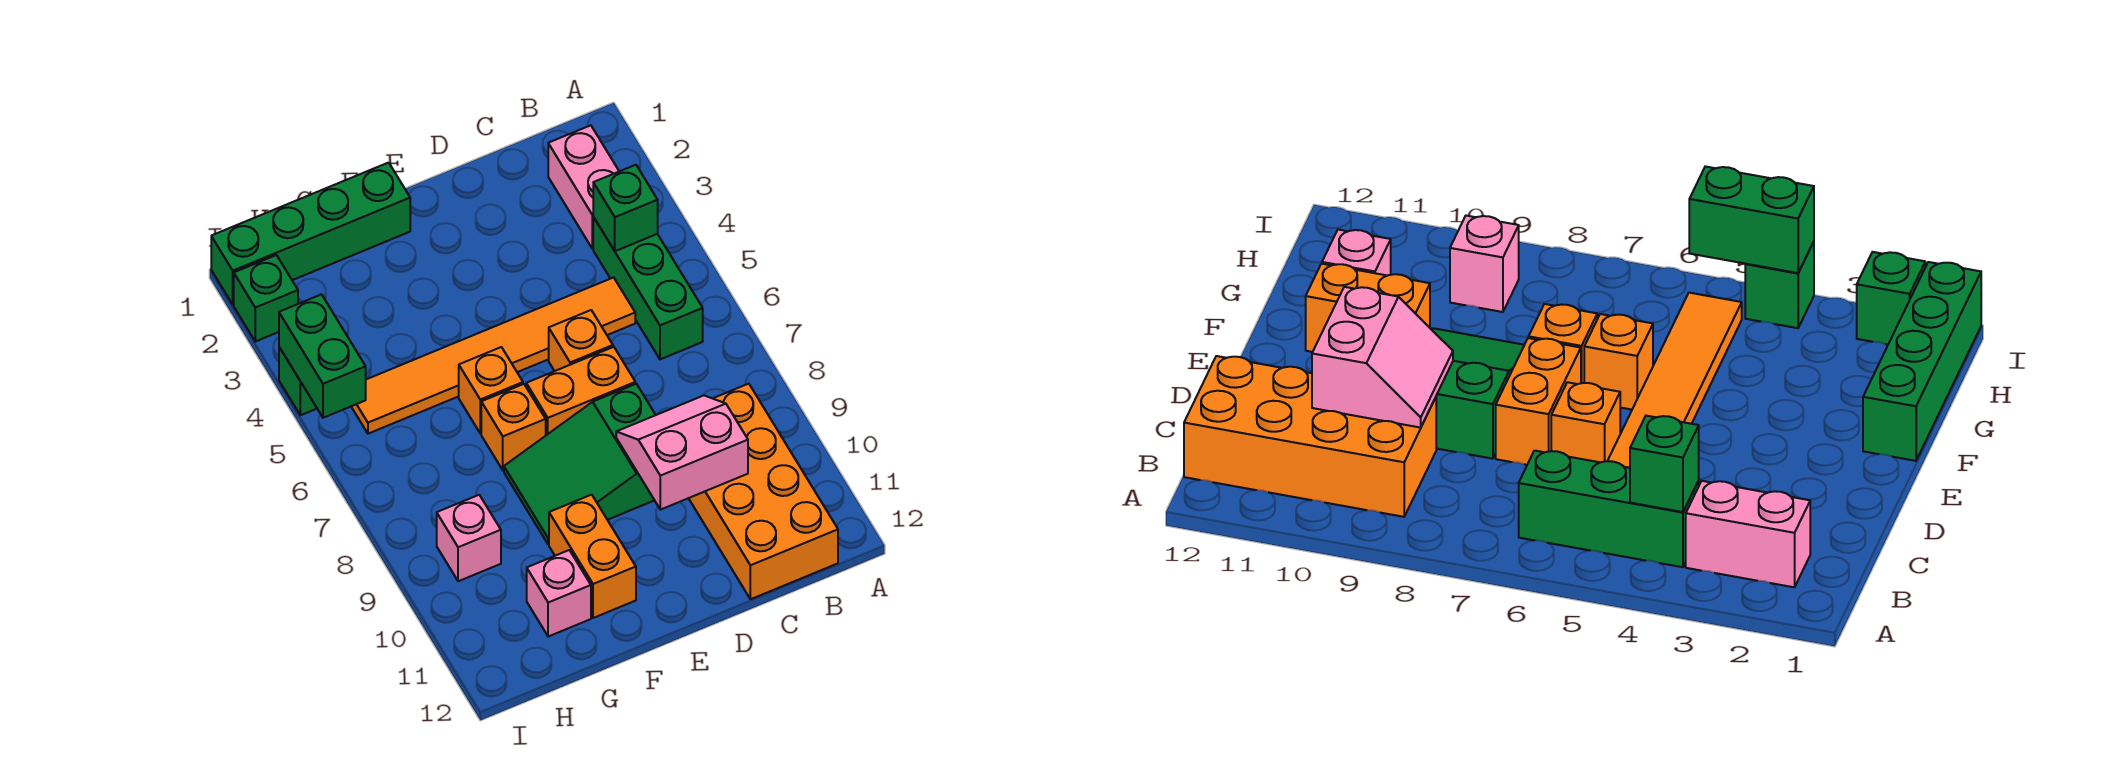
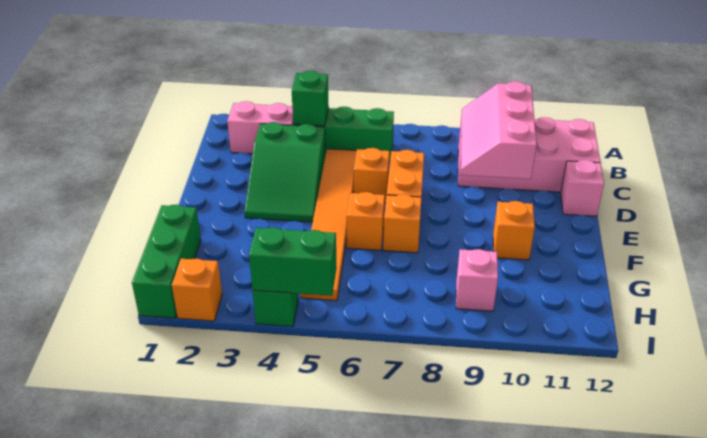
orange 2x4 brick [689,384,838,599] -> pink 2x4 brick [458,117,600,192]
pink 2x2 slope [616,396,748,510] -> pink 2x3 slope [461,81,537,179]
green 2x3 slope [504,384,655,544] -> green 2x3 slope moved to [245,122,325,222]
green 1x4 brick [211,163,410,305] -> green 1x3 brick [132,205,201,318]
orange 1x2 brick [549,495,636,618] -> orange 1x1 brick [493,201,535,260]
pink 1x1 brick [527,550,591,637] -> pink 1x1 brick moved to [561,160,604,216]
green 1x1 brick [234,255,298,342] -> orange 1x1 brick [172,258,222,321]

